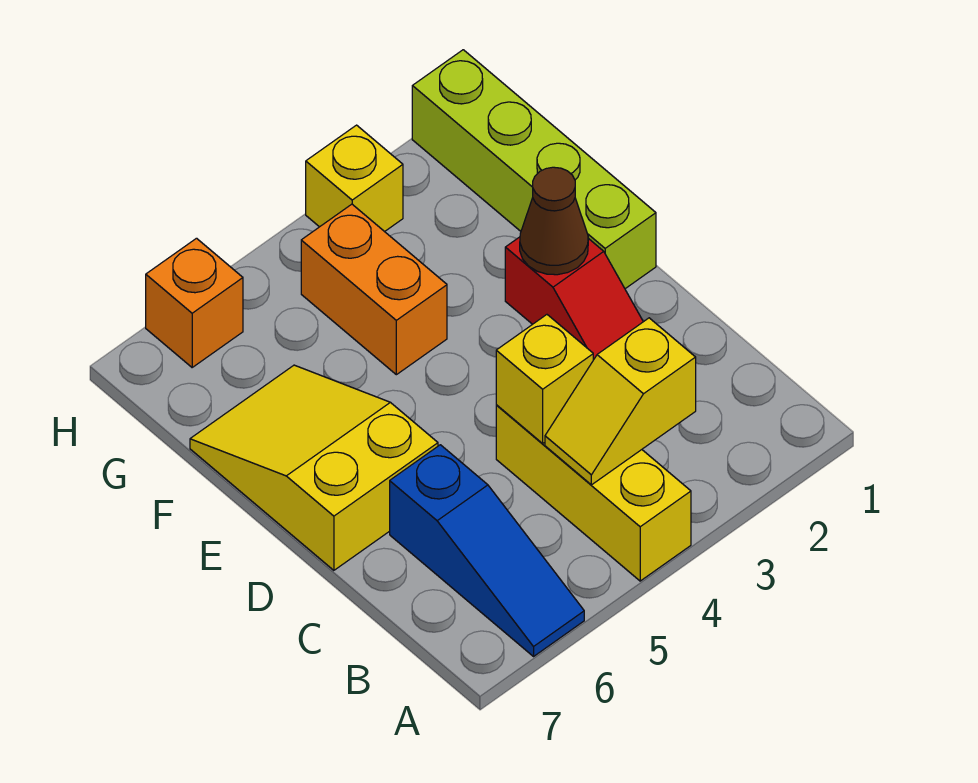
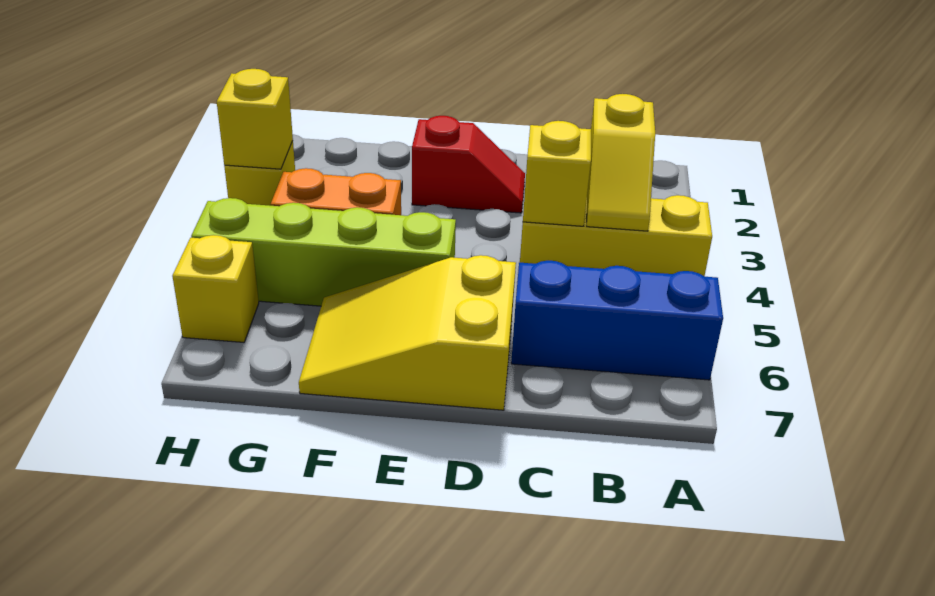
blue 1x3 slope [390,445,584,656] -> blue 1x3 brick [511,261,723,380]
lime 1x4 brick [412,50,656,289] -> lime 1x4 brick moved to [191,198,456,306]
brown 1x1 cone [520,167,588,275] -> none
none -> yellow 1x1 brick [217,69,293,169]
orange 1x1 brick [146,238,243,367] -> yellow 1x1 brick [172,235,259,342]

